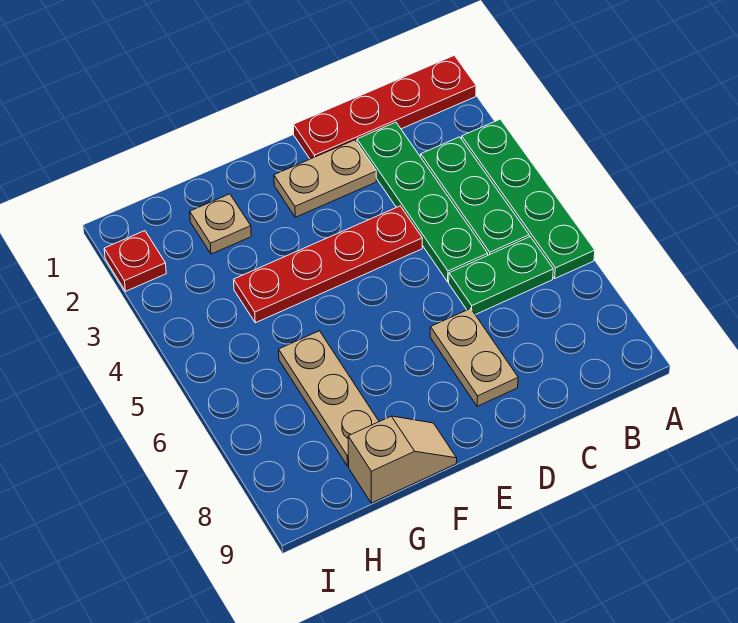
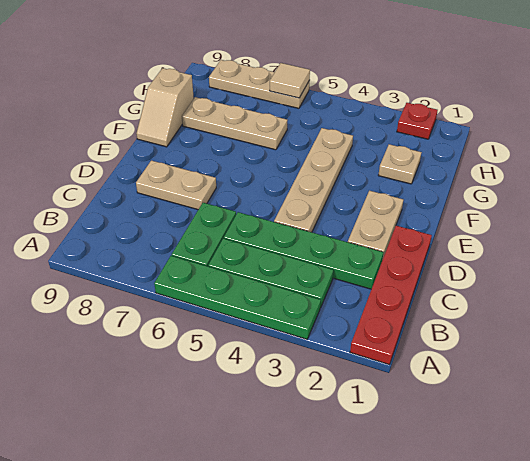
red 1x4 plate [234,206,422,323] -> tan 1x4 plate [274,128,353,232]
none -> tan 1x3 plate [209,60,309,108]
none -> tan 1x1 tile [270,63,310,98]

